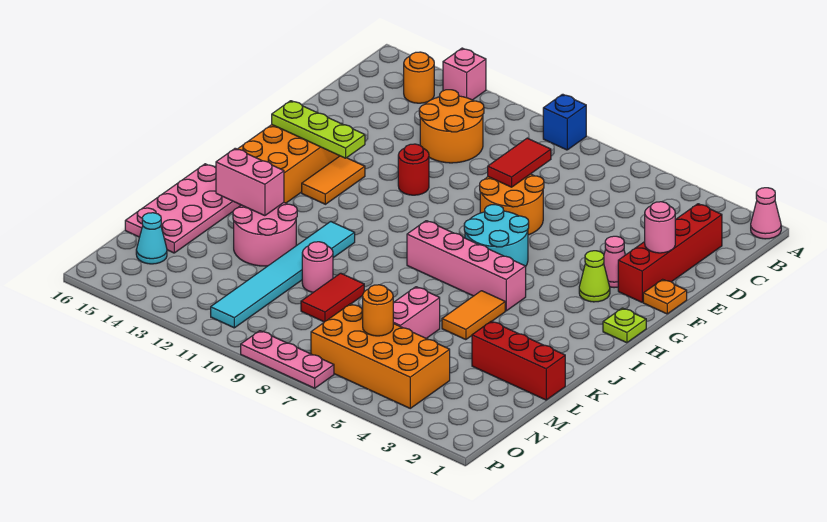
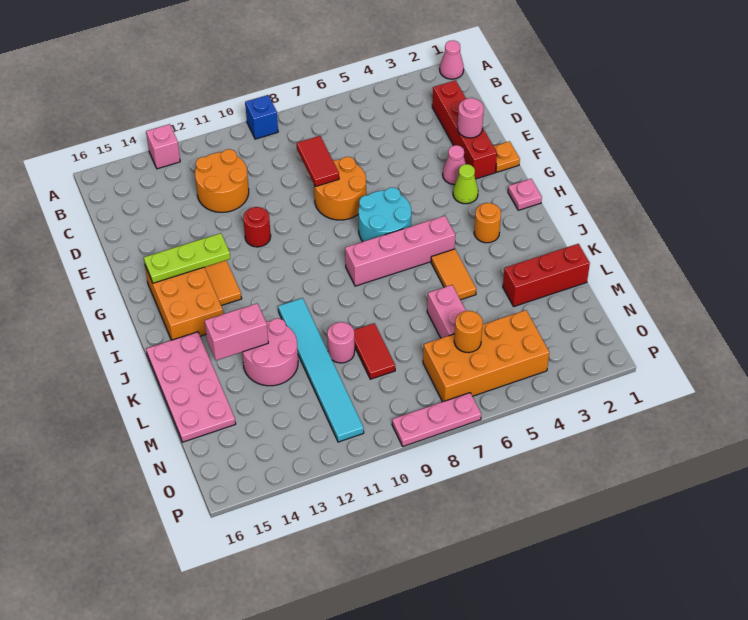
orange 1x1 round brick [404,52,434,103] -> orange 1x1 round brick moved to [474,203,501,243]
lime 1x1 plate [603,308,646,343] -> pink 1x1 plate [508,179,542,210]
cyan 1x1 cone [136,213,167,264] -> none

